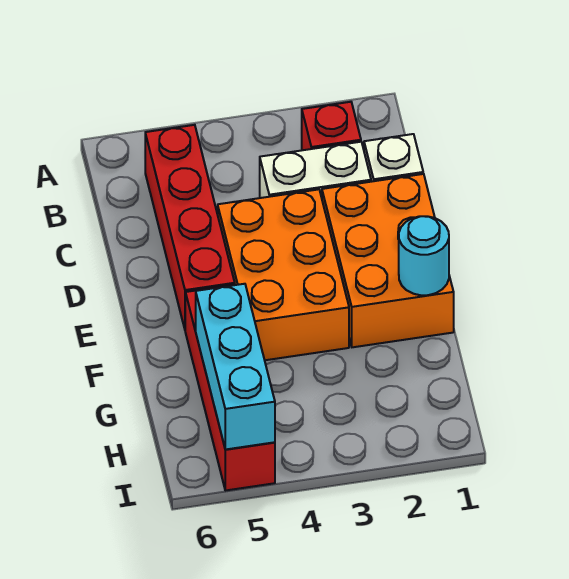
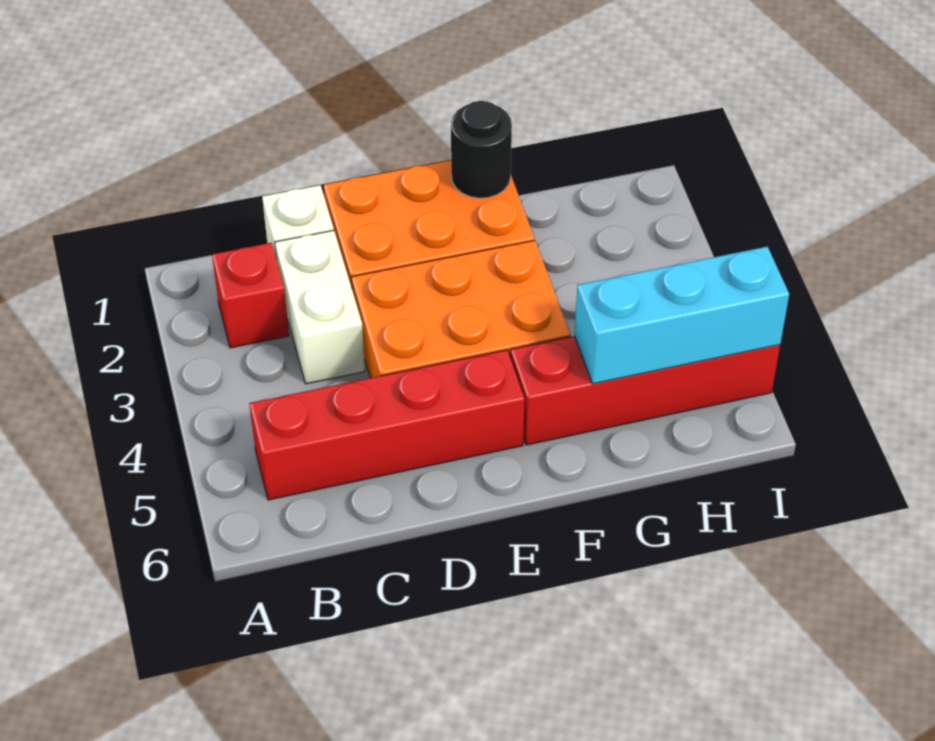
cyan 1x1 round brick [399,216,449,295] -> black 1x1 round brick [451,101,512,198]

